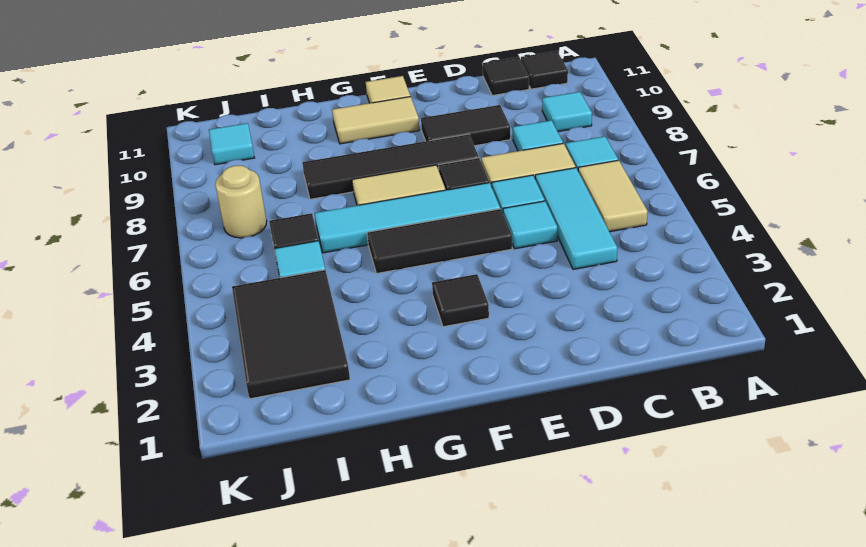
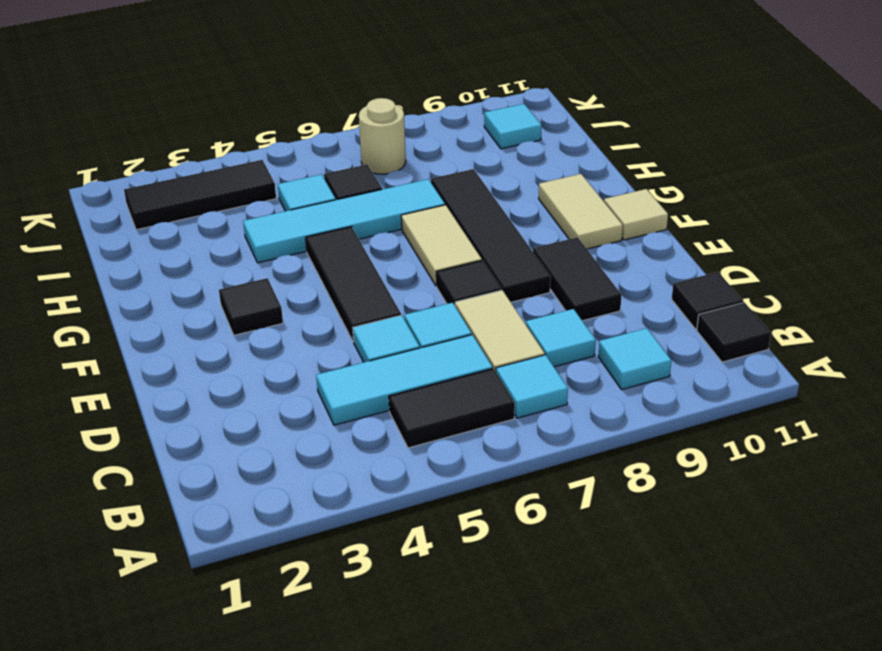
tan 1x2 tile [578,160,648,232] -> black 1x2 tile [389,369,515,448]
cyan 1x4 tile [314,183,500,253] -> cyan 1x4 tile turned to [243,179,445,263]
black 2x3 tile [232,270,350,399] -> black 1x3 tile [124,160,276,230]

